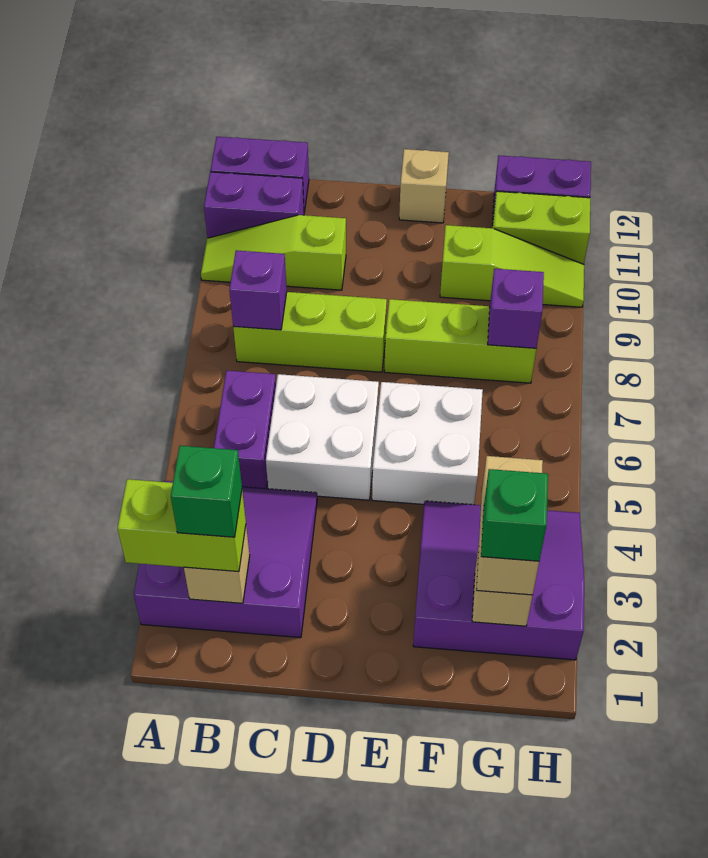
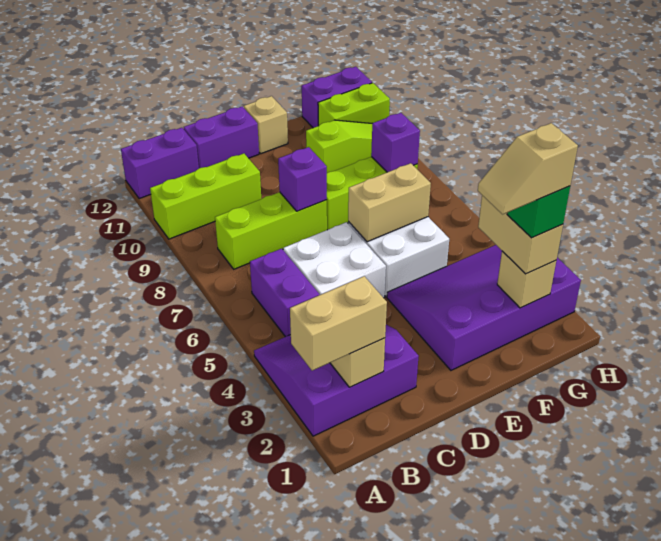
lime 1x2 brick [117,479,246,572] -> tan 1x2 brick [290,276,387,371]
lime 1x3 slope [201,215,346,290] -> lime 1x3 brick [150,154,261,239]
purple 1x2 brick [204,172,304,238] -> purple 1x2 brick moved to [184,106,259,168]
green 1x1 brick [171,446,242,537] -> none
purple 1x1 brick [229,250,287,330] -> purple 1x1 brick moved to [278,147,327,211]
none -> tan 1x2 brick [348,163,431,242]
purple 3x3 slope [413,501,584,660] -> purple 3x4 slope [387,245,581,370]
none -> tan 1x2 slope [478,123,578,214]

